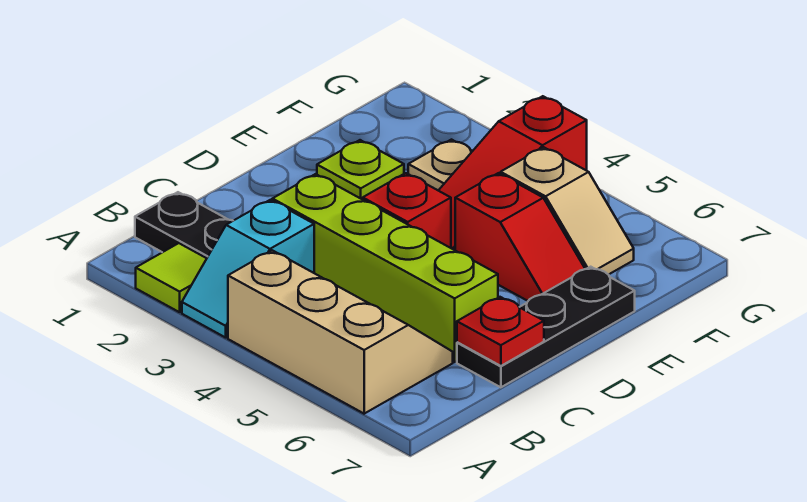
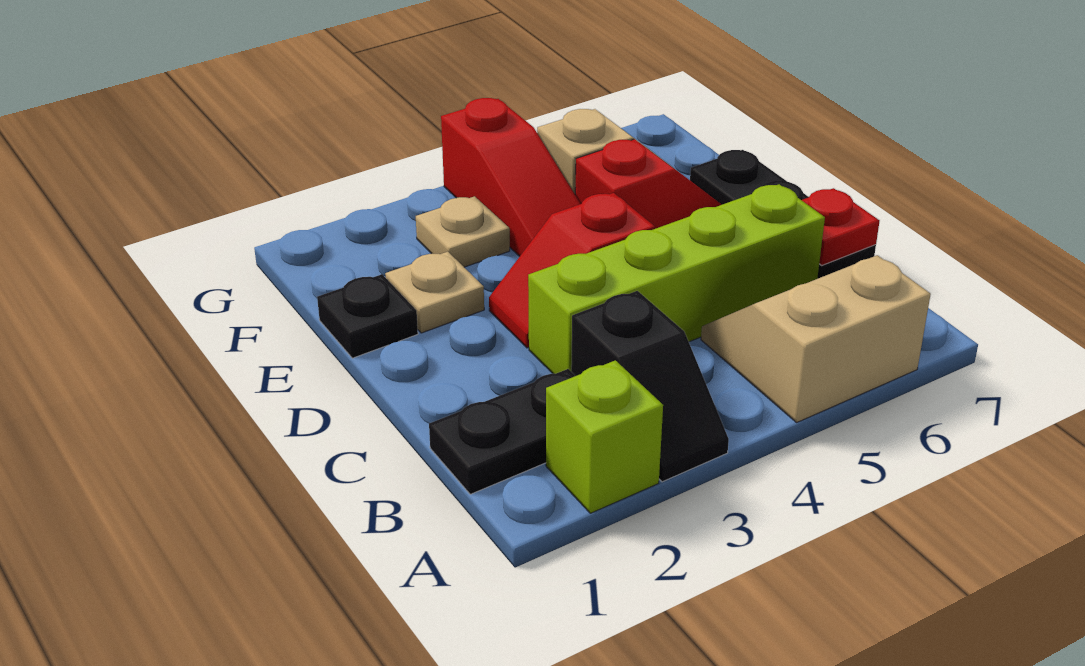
lime 1x1 tile [136,243,207,312] -> lime 1x1 brick [546,360,663,513]
cyan 1x2 slope [182,200,314,338] -> black 1x2 slope [571,291,729,482]
tan 2x3 slope [228,250,453,414] -> tan 2x2 slope [701,255,931,422]
none -> black 1x1 plate [317,274,418,358]
lime 1x1 plate [317,140,404,198] -> tan 1x1 plate [385,252,484,333]

